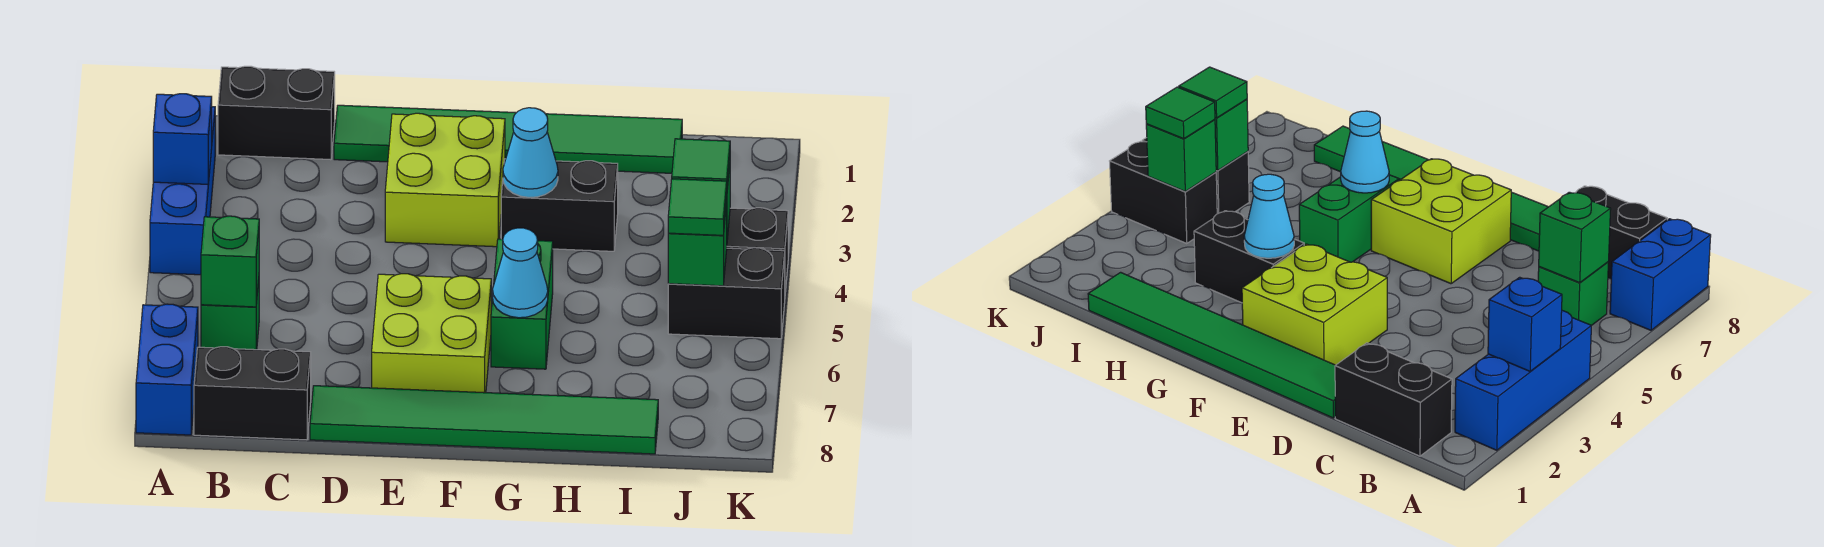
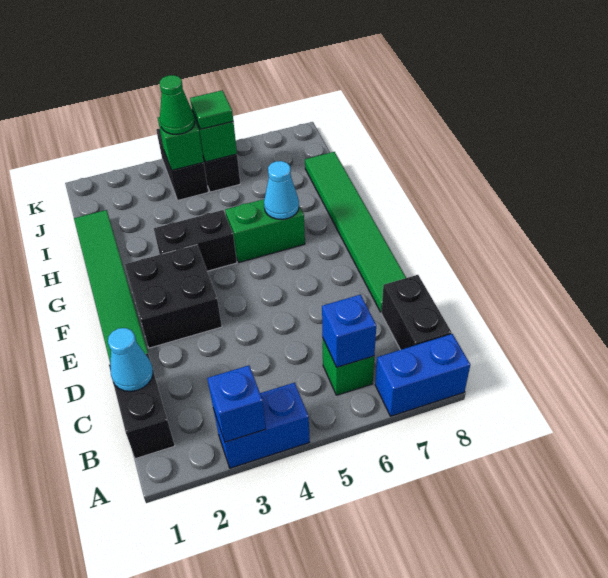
blue 1x3 brick [150,107,215,275] -> blue 1x2 brick [214,383,310,468]
green 1x1 brick [201,216,259,307] -> blue 1x1 brick [322,295,376,367]
lime 2x2 brick [385,113,505,247] -> black 2x2 brick [125,245,222,348]
lime 2x2 brick [372,274,491,393] -> none
black 1x2 brick [501,159,618,251] -> black 1x2 brick turned to [154,210,237,271]
cyan 1x1 cone [503,108,558,198] -> cyan 1x1 cone moved to [108,328,153,391]
green 1x1 tile [672,139,730,189] -> green 1x1 cone [160,75,195,134]

